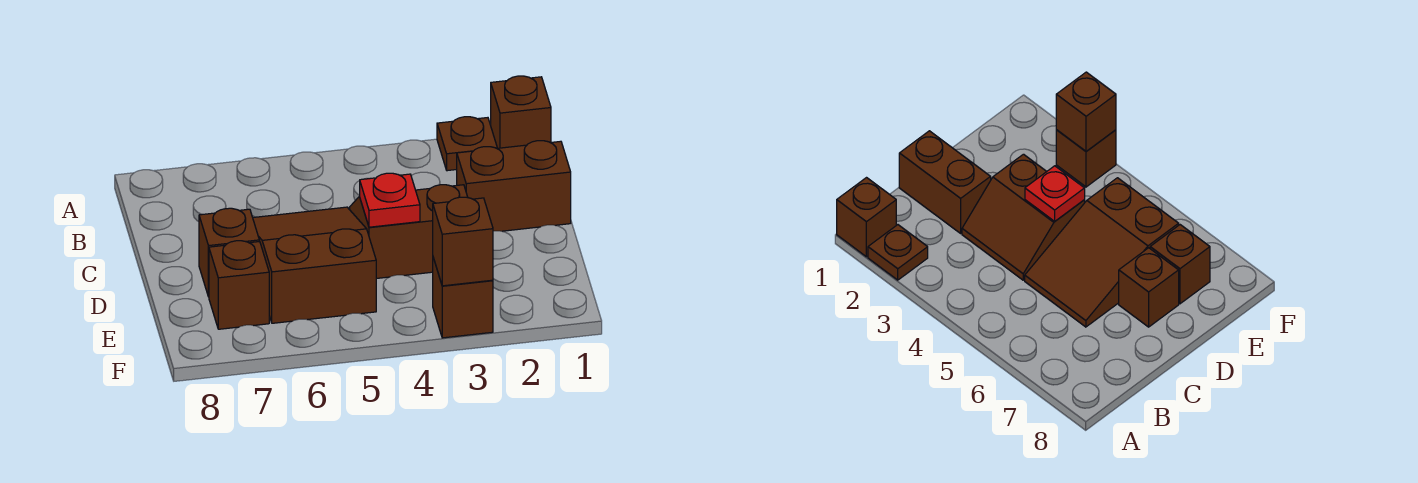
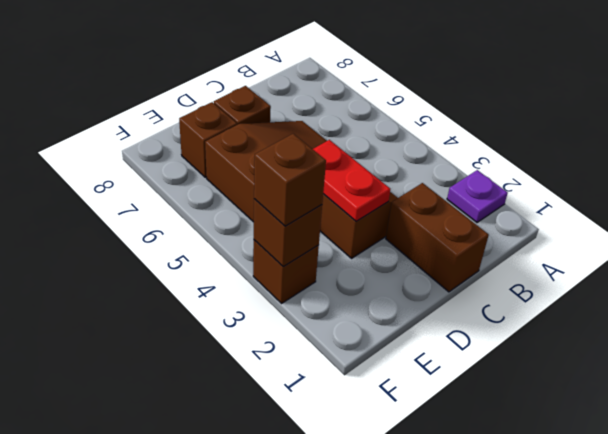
brown 1x1 brick [491,76,551,148] -> brown 1x1 brick moved to [254,134,326,226]
brown 1x1 plate [437,117,497,171] -> purple 1x1 plate [447,170,508,222]
red 1x1 plate [359,173,420,227] -> red 1x2 plate [313,140,390,221]

